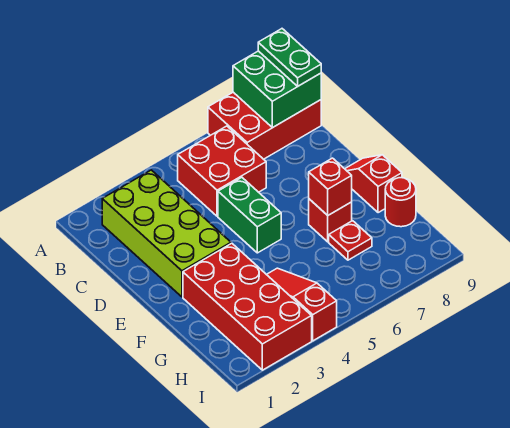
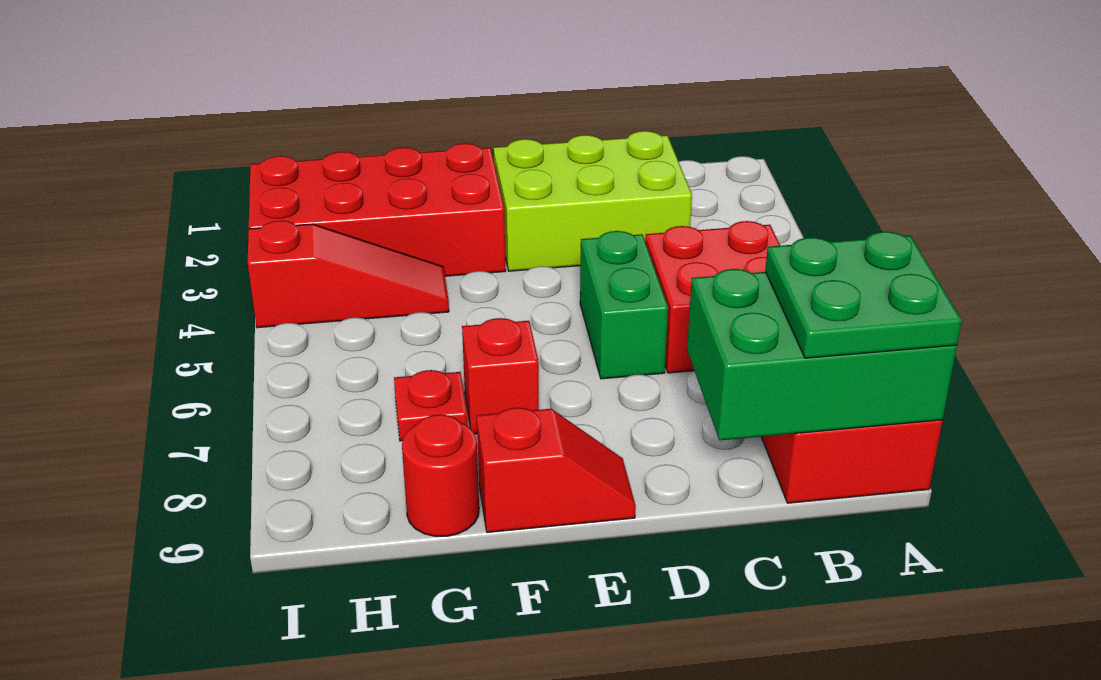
green 2x2 brick [233,51,321,128] -> green 2x3 brick [687,269,957,440]
green 1x2 plate [258,29,321,86] -> green 2x2 plate [765,232,962,358]
lime 2x4 brick [102,170,231,297] -> lime 2x3 brick [494,131,692,271]
green 1x2 brick [218,177,281,253] -> green 1x2 brick turned to [580,231,668,379]
red 1x1 brick [309,158,352,215] -> none

